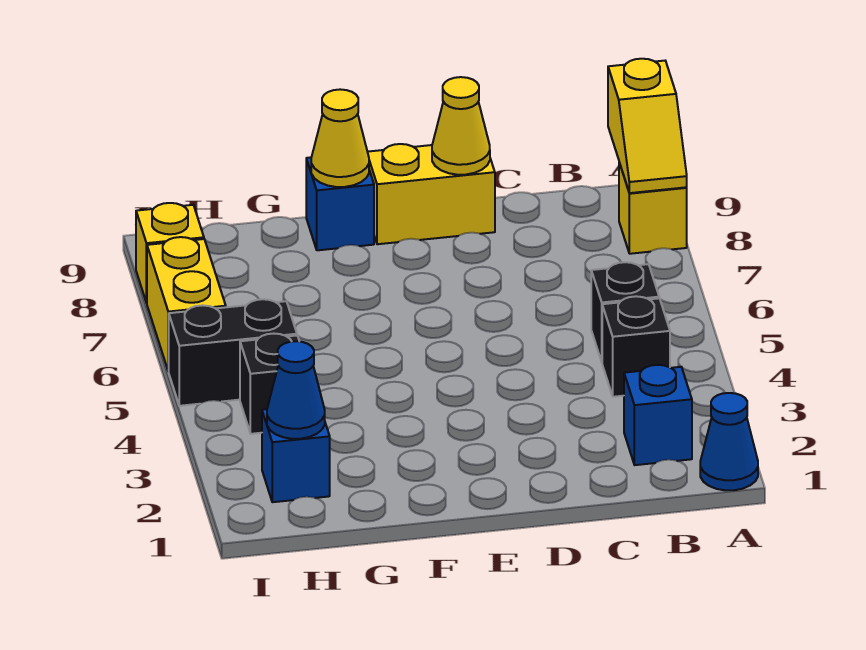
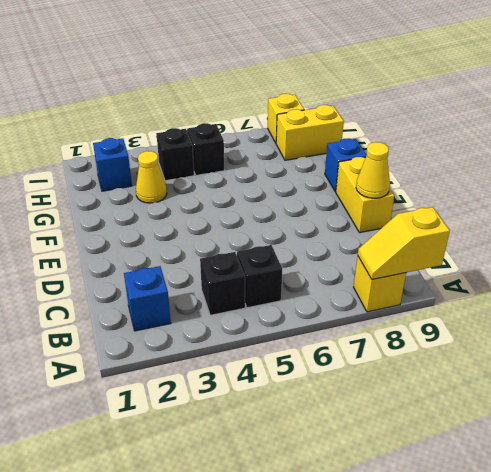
blue 1x1 cone [700,393,758,490] -> none
yellow 1x1 cone [311,89,369,187] -> yellow 1x1 cone moved to [136,151,167,203]
blue 1x1 cone [267,341,325,439] -> none
black 1x2 brick [168,299,297,406] -> black 1x1 brick [187,123,224,175]
yellow 1x2 brick [147,237,226,371] -> yellow 1x2 brick moved to [276,105,344,160]

